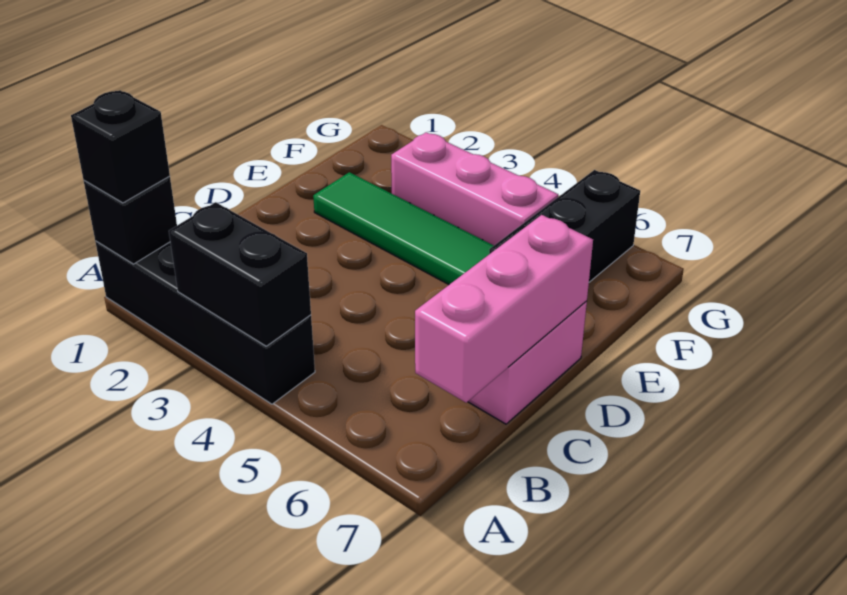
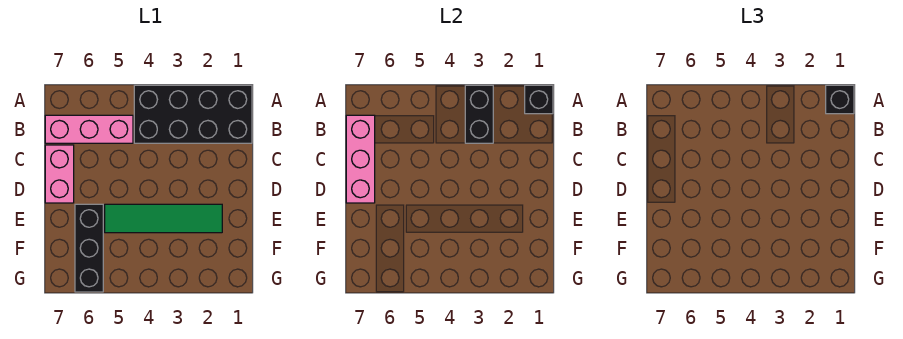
black 1x4 brick [95,241,315,404] -> black 2x4 brick [134,85,252,143]
black 1x2 brick [169,202,311,346] -> black 1x2 brick turned to [465,85,493,143]
pink 1x3 brick [391,132,558,245] -> pink 1x3 brick moved to [45,115,133,143]

